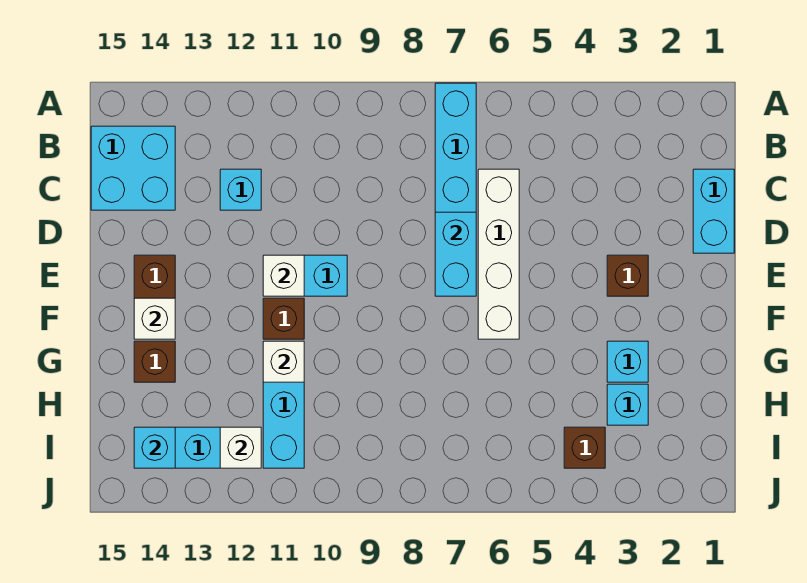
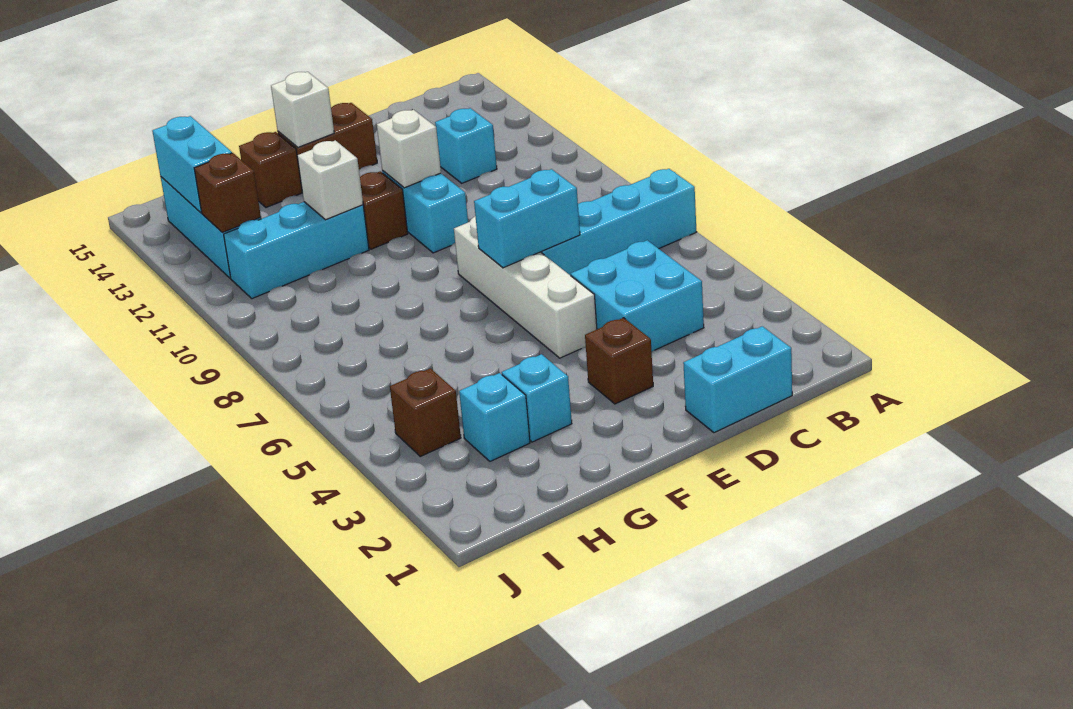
cyan 2x2 brick [91,126,175,210] -> cyan 2x2 brick moved to [571,240,704,352]
white 1x4 brick [478,169,519,339] -> white 1x4 brick turned to [454,216,597,358]
white 1x1 brick [220,427,261,468] -> brown 1x1 brick [194,153,261,232]
cyan 1x1 brick [134,427,175,468] -> cyan 1x2 brick [152,116,232,213]

